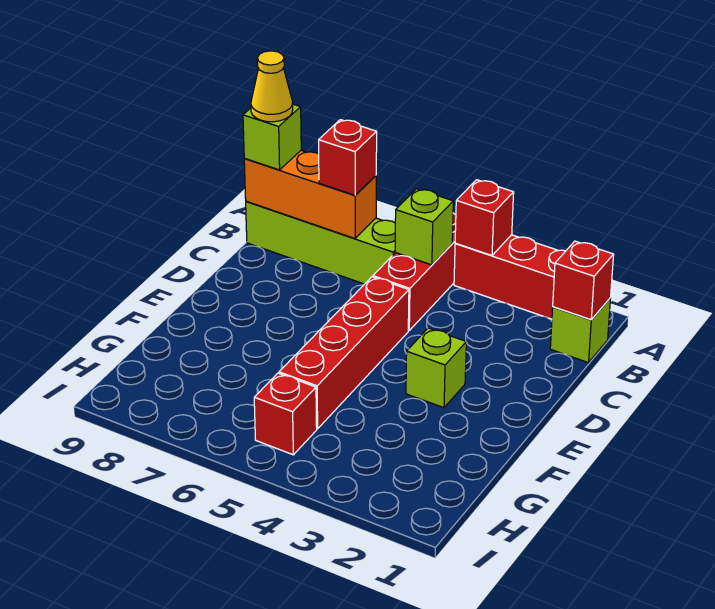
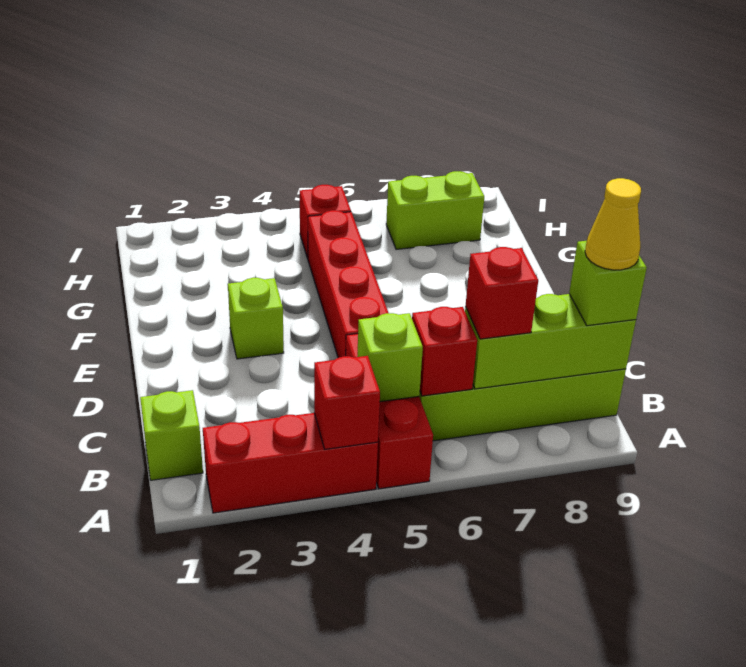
red 1x1 brick [553,241,614,320] -> red 1x1 brick moved to [412,307,477,396]
orange 1x3 brick [244,150,376,238] -> lime 1x3 brick [465,294,636,389]
none -> lime 1x2 brick [386,171,484,249]

